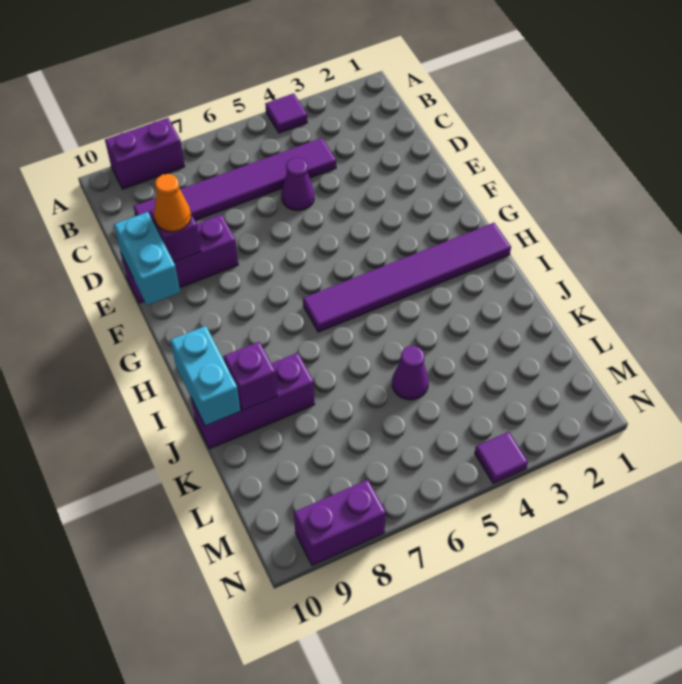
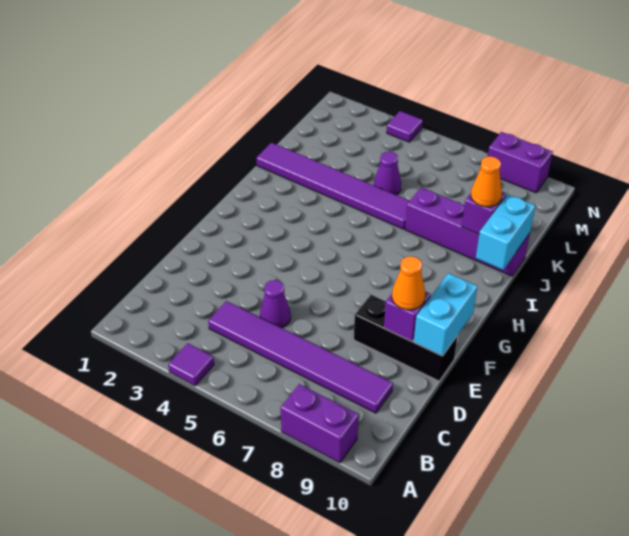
purple 1x3 brick [121,215,238,303] -> black 1x3 brick [354,295,458,381]
purple 1x6 tile [303,223,511,332] -> purple 1x6 tile moved to [256,143,409,229]
purple 1x3 brick [191,353,315,449] -> purple 1x4 brick [405,188,530,276]
none -> orange 1x1 cone [471,156,502,207]

